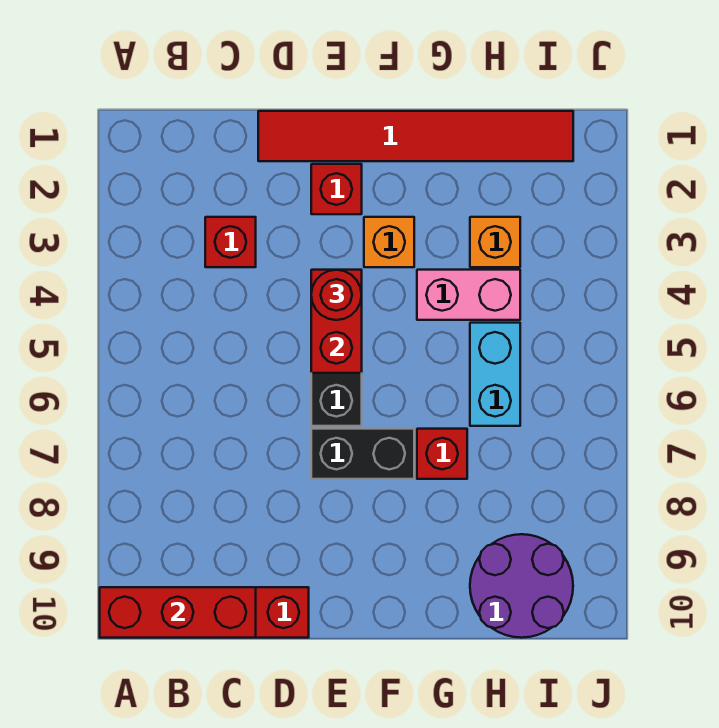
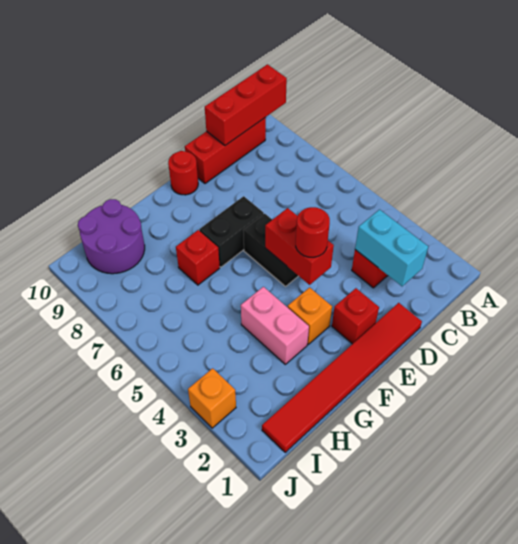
none -> red 1x1 round brick [168,151,198,195]
pink 1x2 brick [417,270,520,320] -> pink 1x2 brick turned to [241,287,309,364]
orange 1x1 brick [470,217,520,267] -> orange 1x1 brick moved to [188,368,236,428]
cyan 1x2 brick [470,323,520,426] -> cyan 1x2 brick moved to [355,210,428,286]

